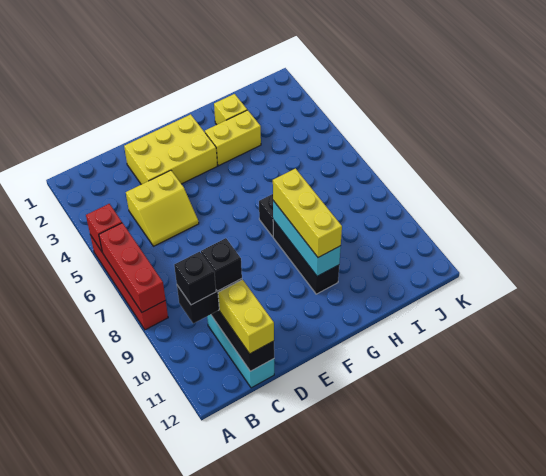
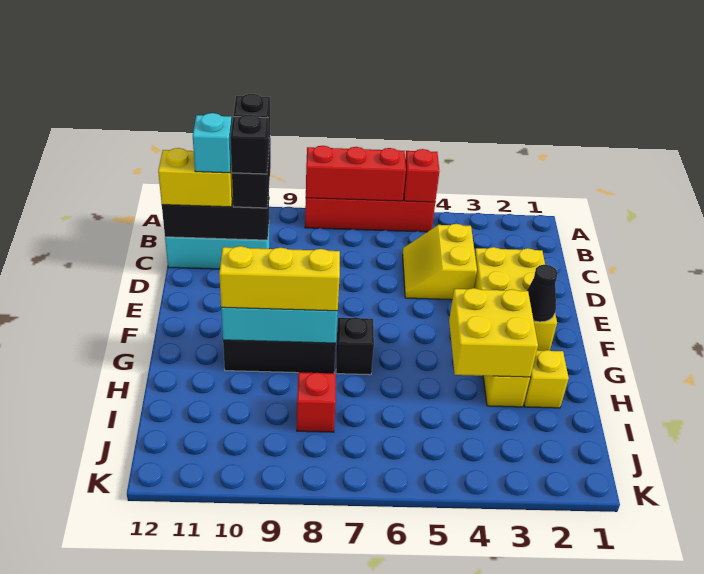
none -> cyan 1x1 brick [193,113,232,173]
none -> black 1x1 cone [527,265,558,322]
none -> yellow 2x2 brick [449,288,538,377]
none -> red 1x1 brick [297,372,336,432]

